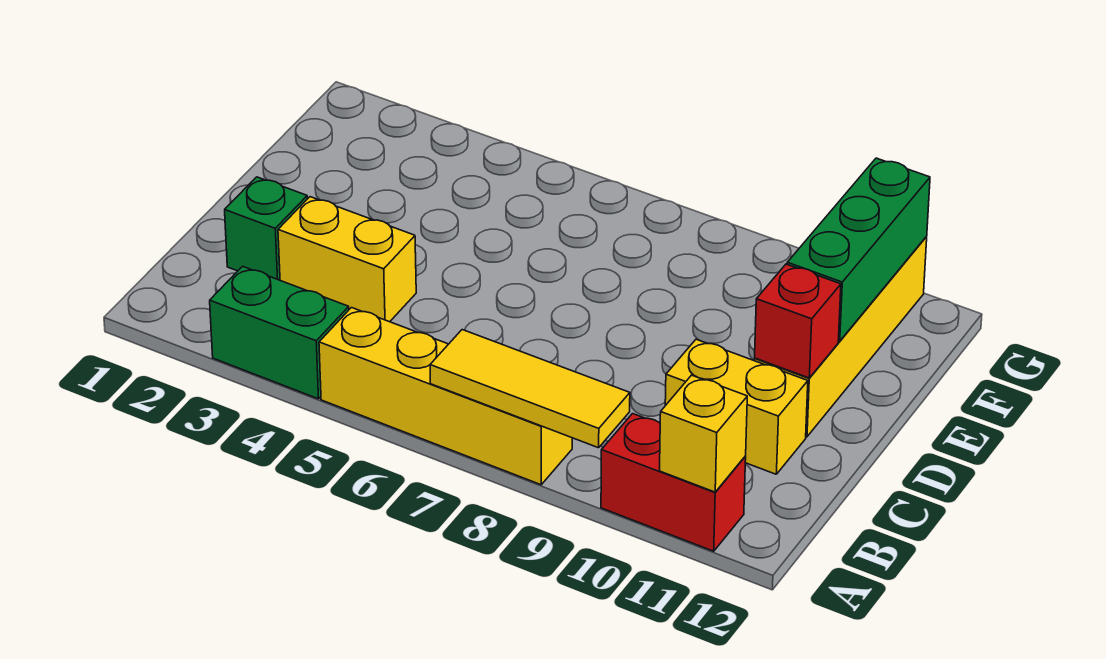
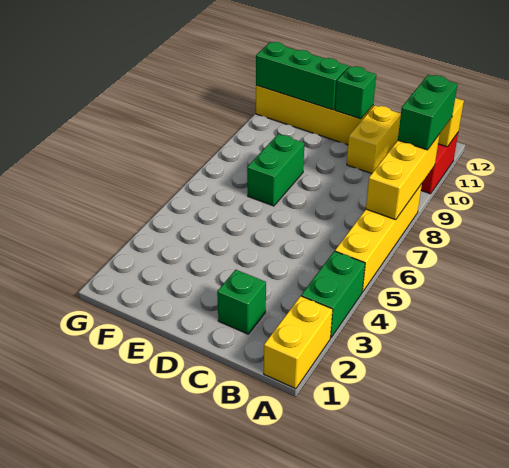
yellow 1x3 tile [430,330,630,448] -> yellow 1x3 brick [366,134,440,220]
none -> green 1x2 brick [398,75,458,150]
yellow 1x2 brick [278,197,416,322] -> yellow 1x2 brick moved to [264,296,333,389]
red 1x1 brick [755,264,841,378] -> green 1x1 brick [335,66,376,119]
none -> green 1x2 brick [247,134,304,206]

